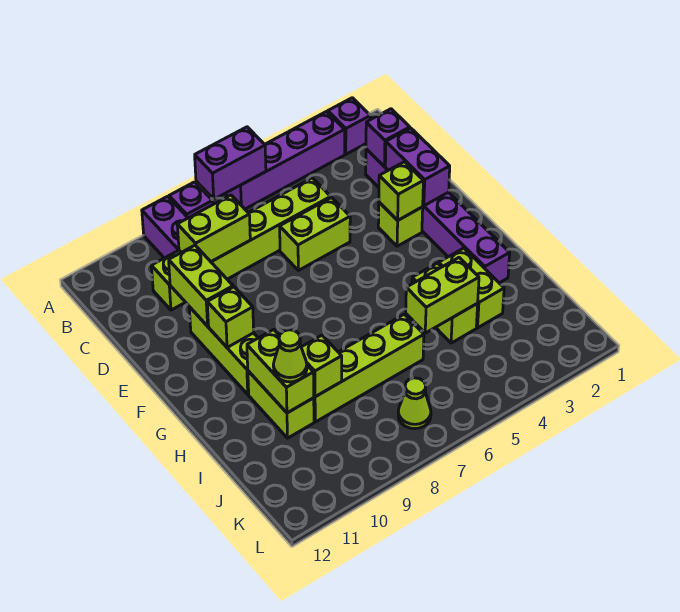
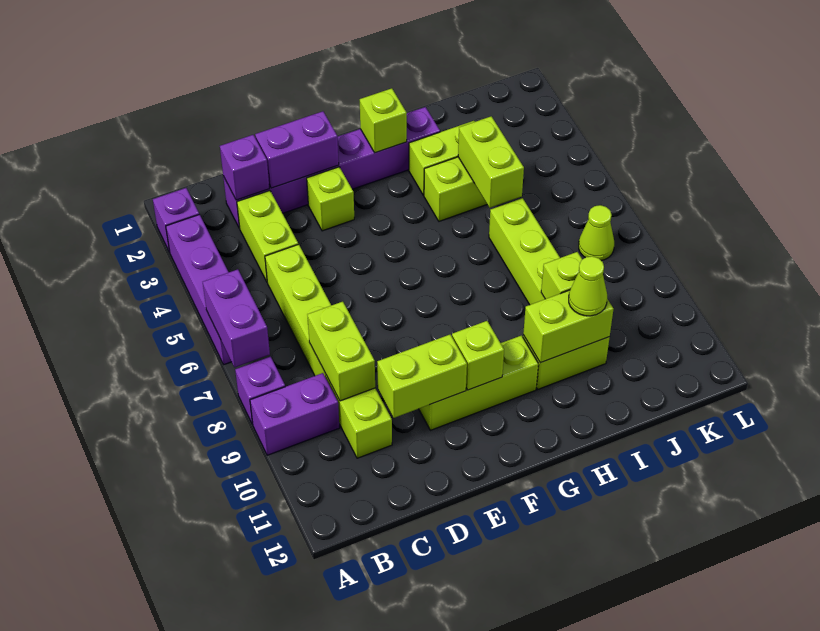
lime 1x2 brick [280,198,350,270] -> lime 1x2 brick moved to [237,191,298,281]
lime 1x1 brick [379,162,423,220] -> lime 1x1 brick moved to [360,88,407,153]

